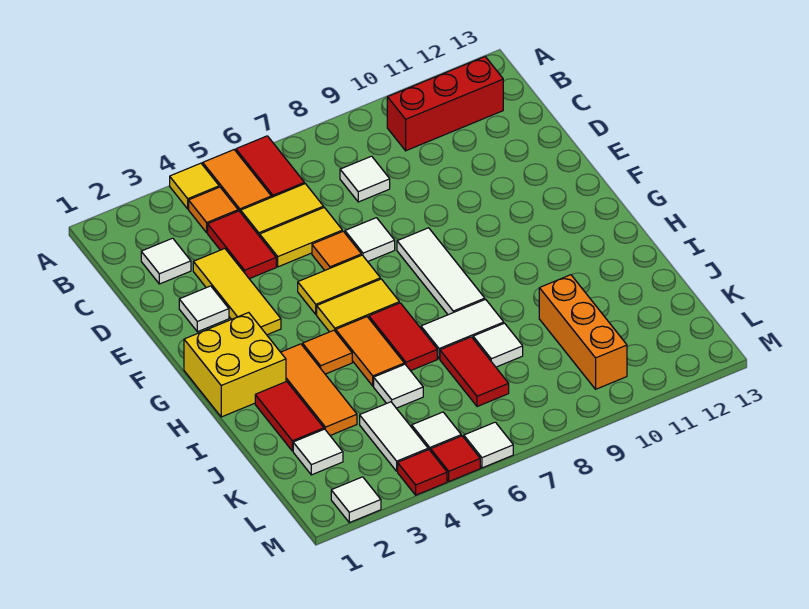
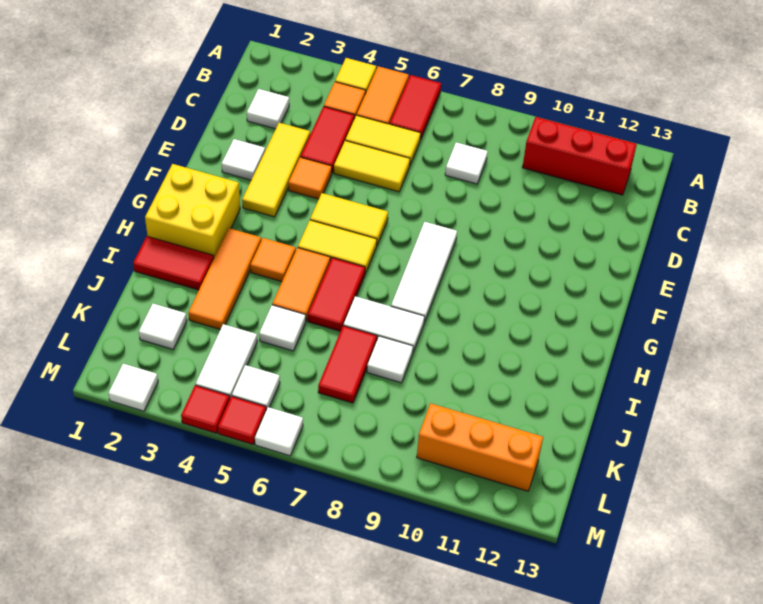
orange 1x1 tile [312,231,361,270] -> orange 1x1 tile moved to [288,157,332,199]
white 1x1 tile [345,218,395,261] -> none
red 1x2 tile [255,381,324,451] -> red 1x2 tile turned to [133,236,214,290]
orange 1x3 brick [539,275,627,389] -> orange 1x3 brick turned to [417,403,543,491]

